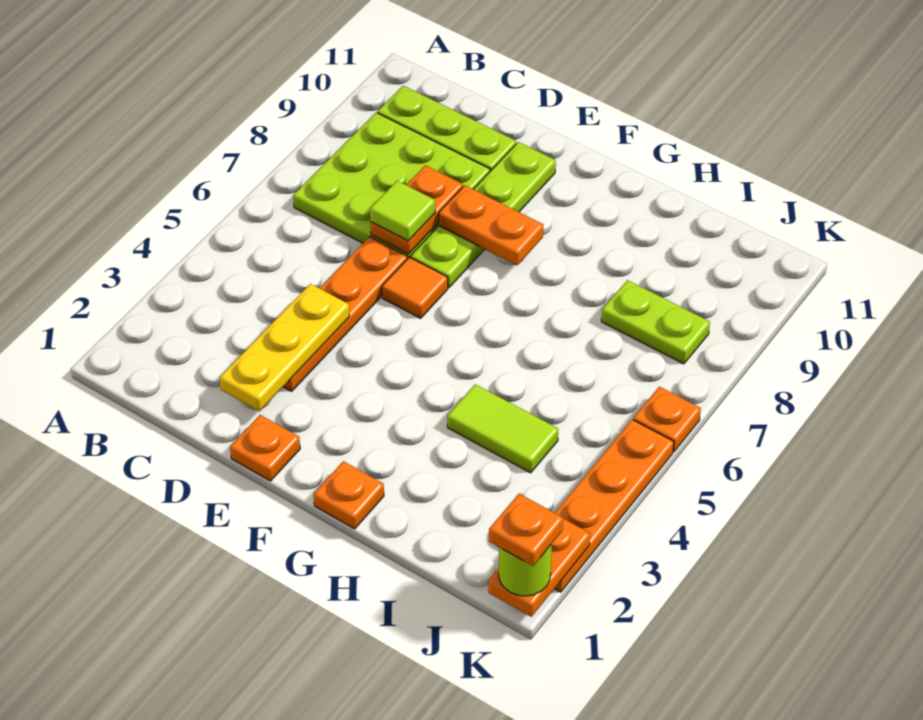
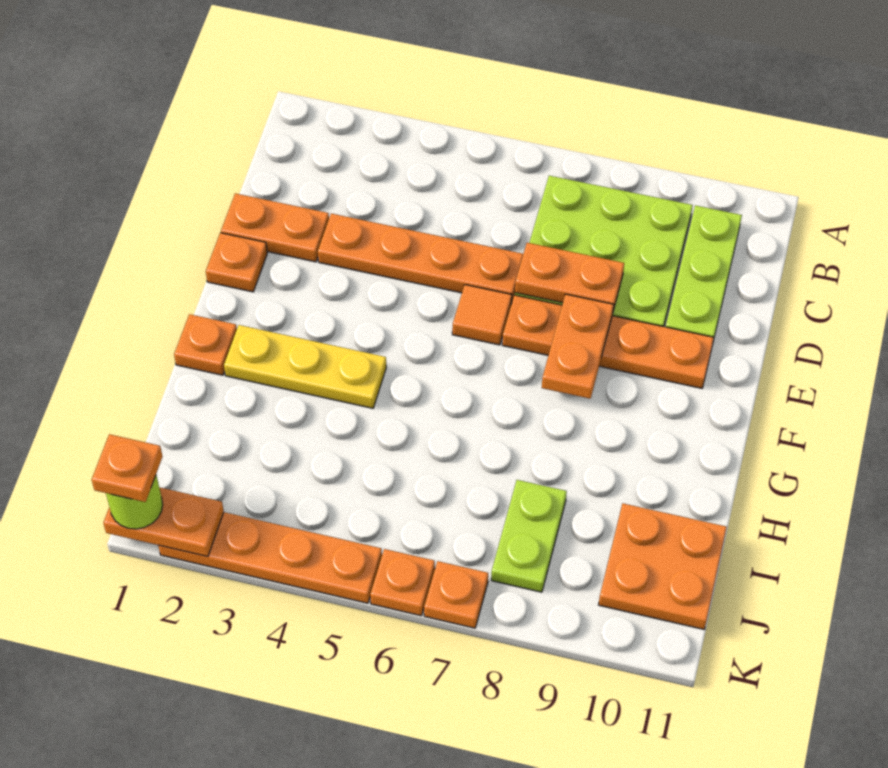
none -> orange 1x2 plate [221,193,329,262]
yellow 1x3 plate [220,284,349,411] -> yellow 1x3 plate moved to [224,325,386,408]
lime 1x1 tile [370,181,435,241] -> none
lime 1x4 plate [411,142,556,288] -> orange 1x4 plate [502,295,714,388]
lime 1x2 tile [447,384,558,473] -> none
none -> orange 2x2 plate [599,504,727,629]
none -> orange 1x1 plate [424,561,488,628]

